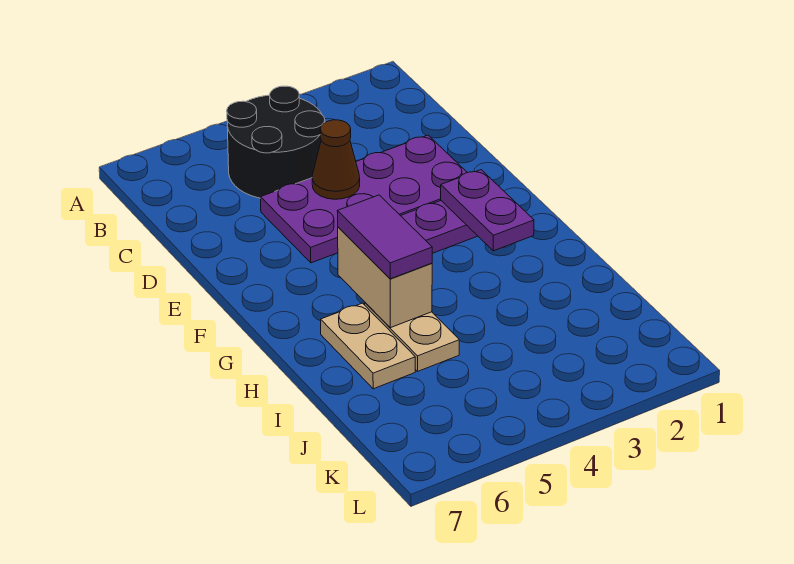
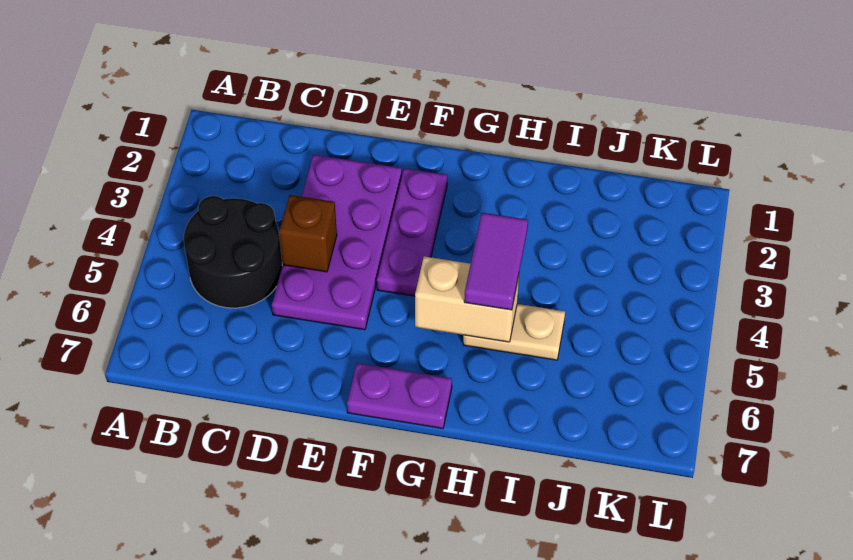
brown 1x1 cone [312,120,360,199] -> brown 1x1 brick [279,195,337,272]
purple 1x2 plate [441,170,534,251] -> purple 1x2 plate moved to [347,363,452,429]
purple 1x2 tile [337,195,432,279] -> purple 1x2 tile turned to [464,213,528,310]
tan 1x2 plate [321,303,415,389] -> none

